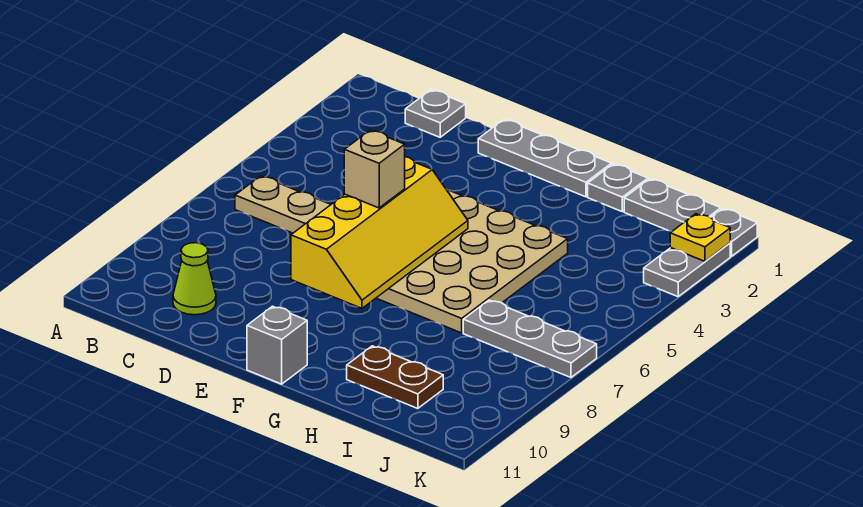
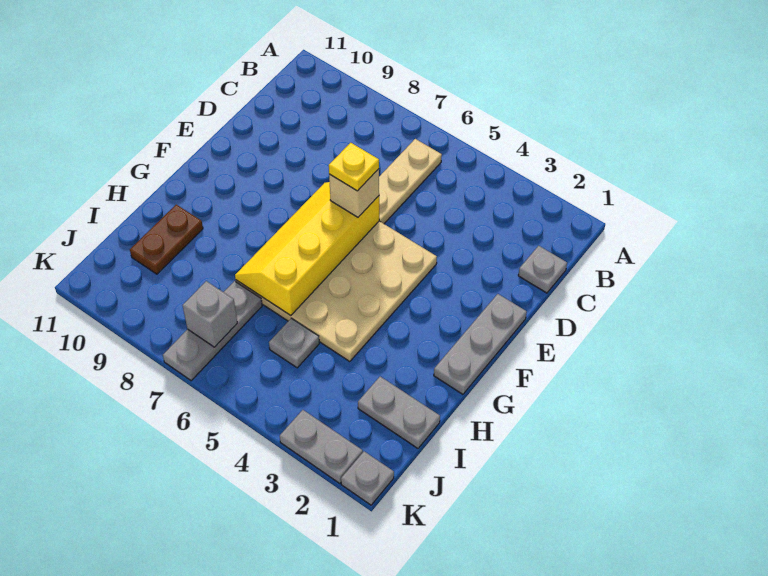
lime 1x1 cone [173,243,216,315] -> none
yellow 2x4 slope [291,157,468,308] -> yellow 2x4 slope turned to [235,182,379,316]
grey 1x1 brick [247,306,307,384] -> grey 1x1 brick moved to [183,281,237,347]
grey 1x1 plate [588,164,648,212] -> grey 1x1 plate moved to [269,318,319,368]
grey 1x2 plate [624,179,721,231] -> grey 1x2 plate turned to [358,377,440,448]
yellow 1x1 plate [670,214,730,261] -> yellow 1x1 plate moved to [329,143,379,191]

